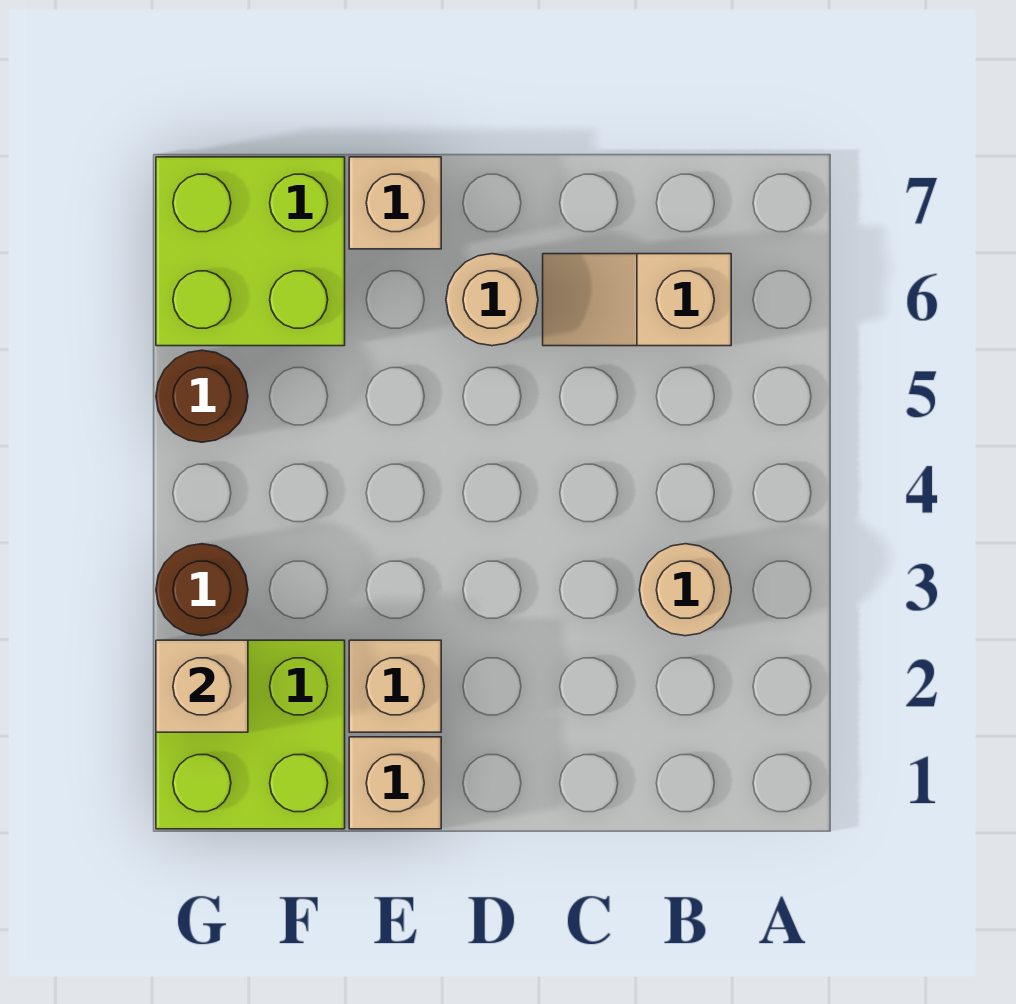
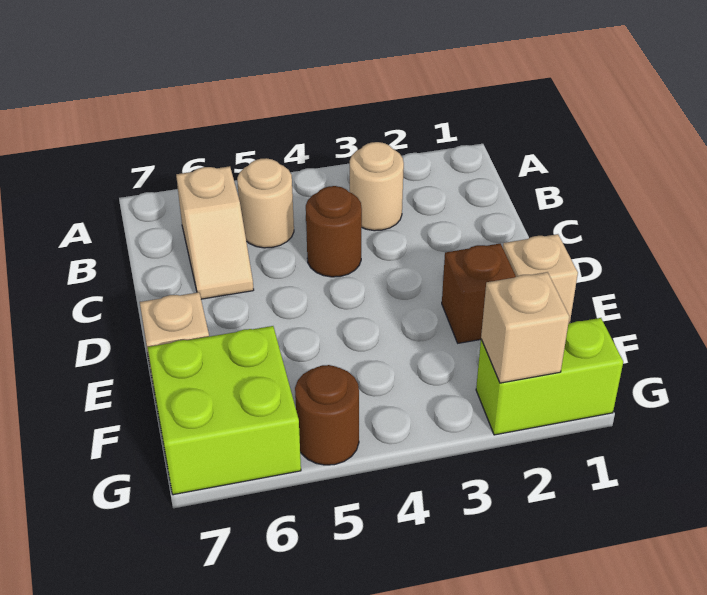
tan 1x1 round brick [446,254,538,346] -> tan 1x1 round brick moved to [237,158,294,248]
tan 1x1 brick [349,640,441,732] -> brown 1x1 brick [442,244,516,343]
lime 2x2 brick [156,640,345,829] -> lime 1x2 brick [476,318,623,435]
brown 1x1 round brick [156,544,248,636] -> brown 1x1 round brick moved to [306,186,362,277]

